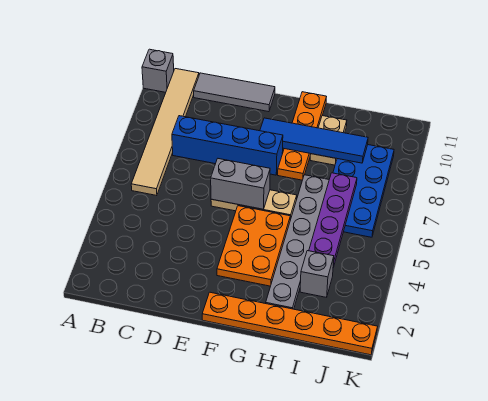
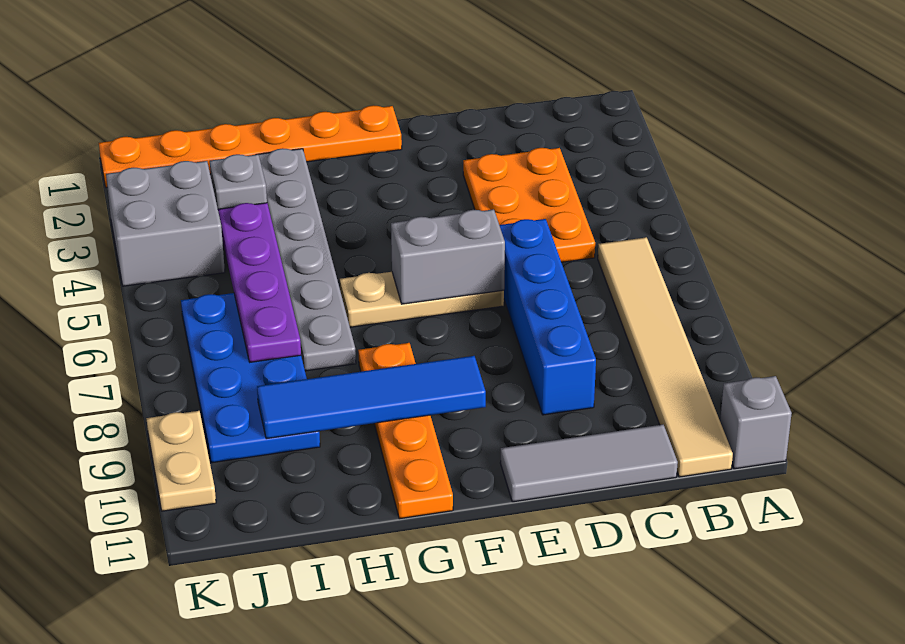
blue 1x4 brick [172,116,283,175] -> blue 1x4 brick turned to [499,219,596,415]
orange 2x3 plate [217,206,290,286] -> orange 2x3 plate moved to [463,148,595,262]
tan 1x2 plate [310,116,347,165] -> tan 1x2 plate moved to [146,411,216,511]
none -> grey 2x2 brick [106,161,225,286]

